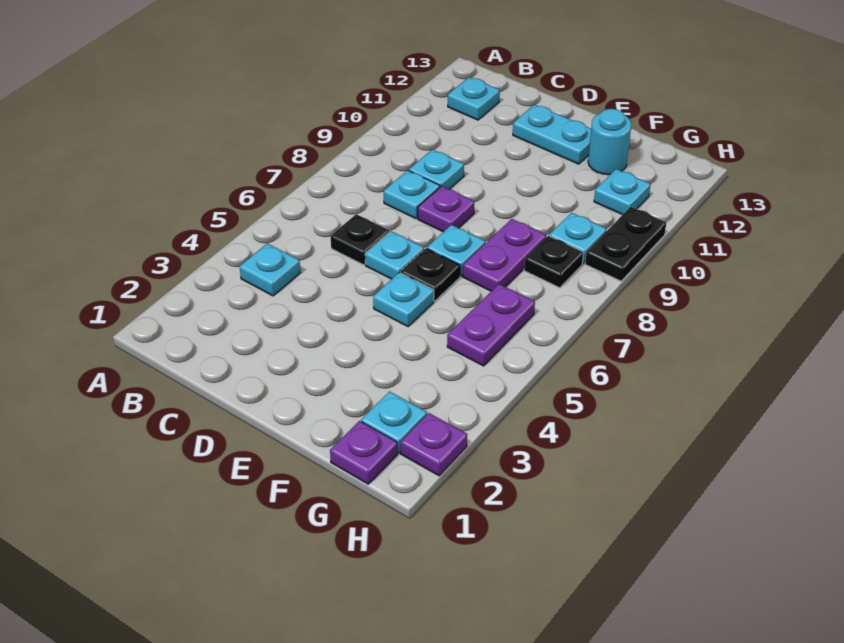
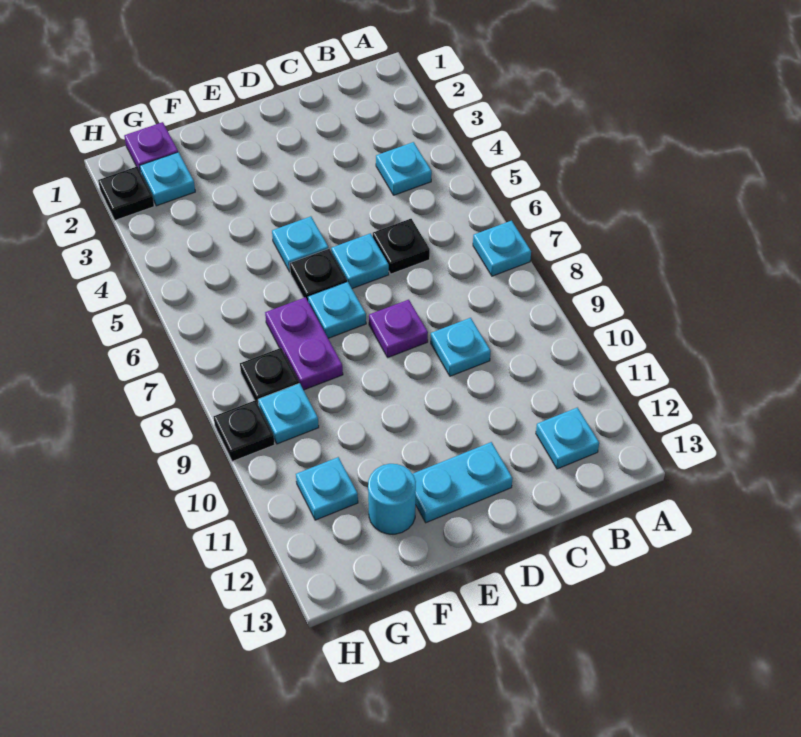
cyan 1x1 plate [384,170,440,219] -> cyan 1x1 plate moved to [473,221,531,276]
purple 1x2 plate [447,284,535,366] -> none
purple 1x1 plate [401,413,467,476] -> black 1x1 plate [98,166,154,220]
black 1x2 plate [585,207,666,281] -> black 1x1 plate [214,400,275,461]

